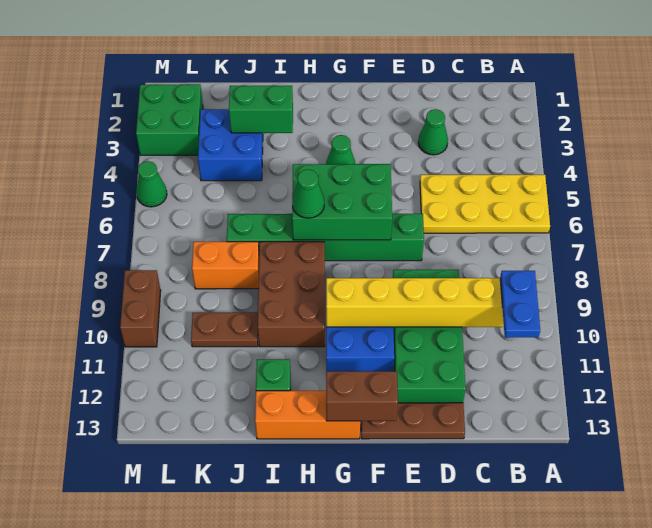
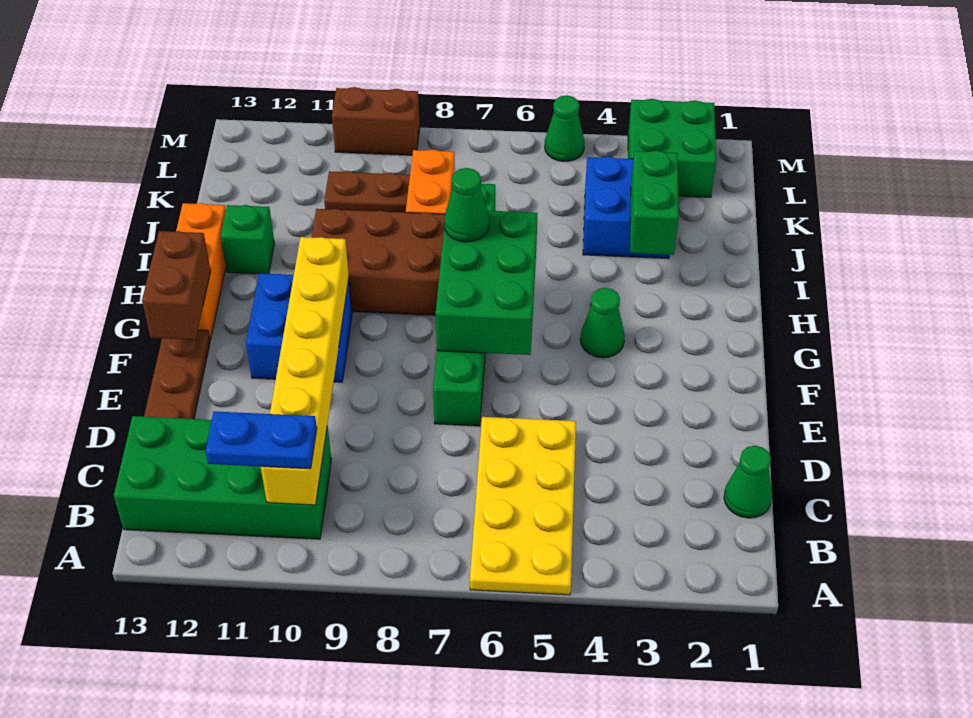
green 1x1 cone [418,109,448,155] -> green 1x1 cone moved to [724,446,772,518]
green 2x4 brick [393,270,466,403] -> green 2x4 brick moved to [114,416,331,539]
brown 1x2 plate [191,312,258,347] -> brown 1x2 plate turned to [324,171,410,213]

